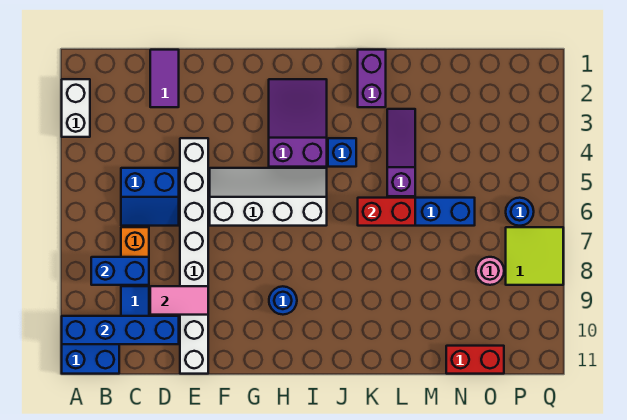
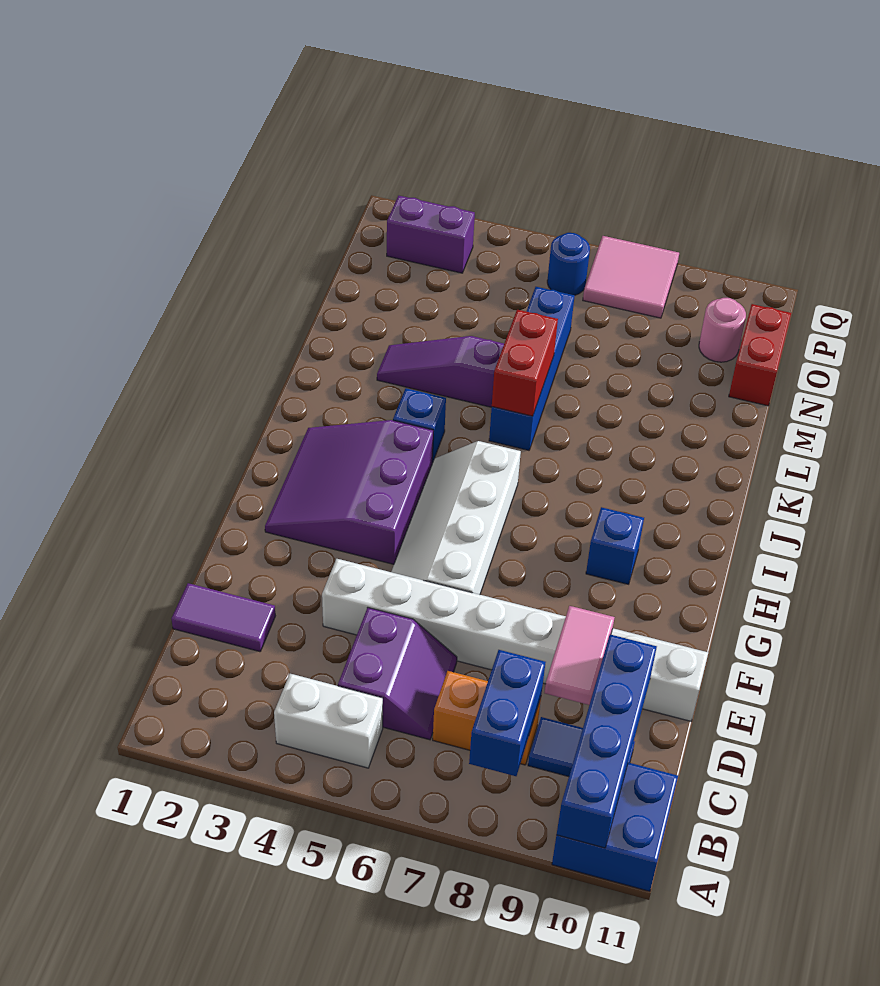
white 1x2 brick [62,79,90,137] -> white 1x2 brick moved to [274,674,383,768]
blue 2x2 slope [121,168,179,226] -> purple 2x2 slope [338,608,457,740]
purple 2x3 slope [269,79,327,167] -> purple 3x3 slope [265,420,434,564]
blue 1x1 round brick [269,286,297,315] -> blue 1x1 brick [586,507,644,584]
purple 1x2 brick [358,50,386,107] -> purple 1x2 brick moved to [387,196,475,273]
pink 1x1 round brick [476,257,504,285] -> pink 1x1 round brick moved to [699,298,746,362]
lime 2x2 tile [506,227,563,285] -> pink 2x2 tile [583,236,679,318]

